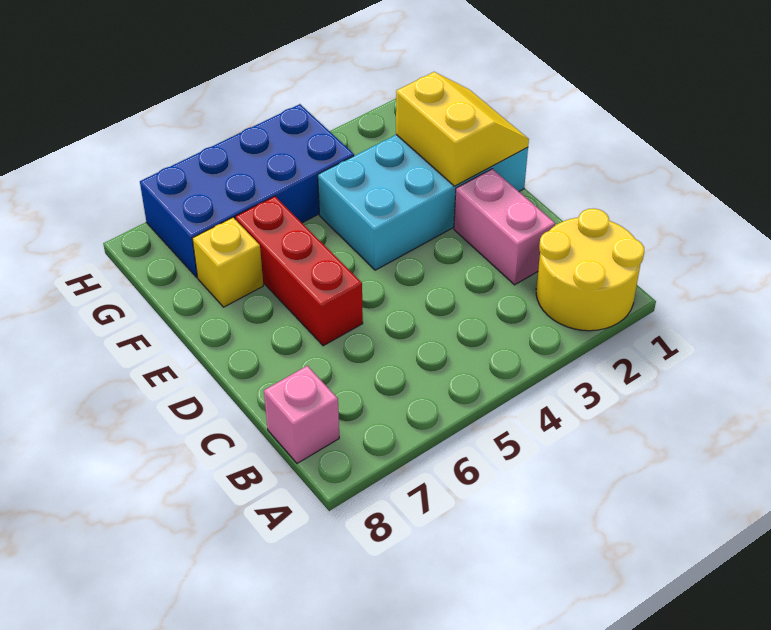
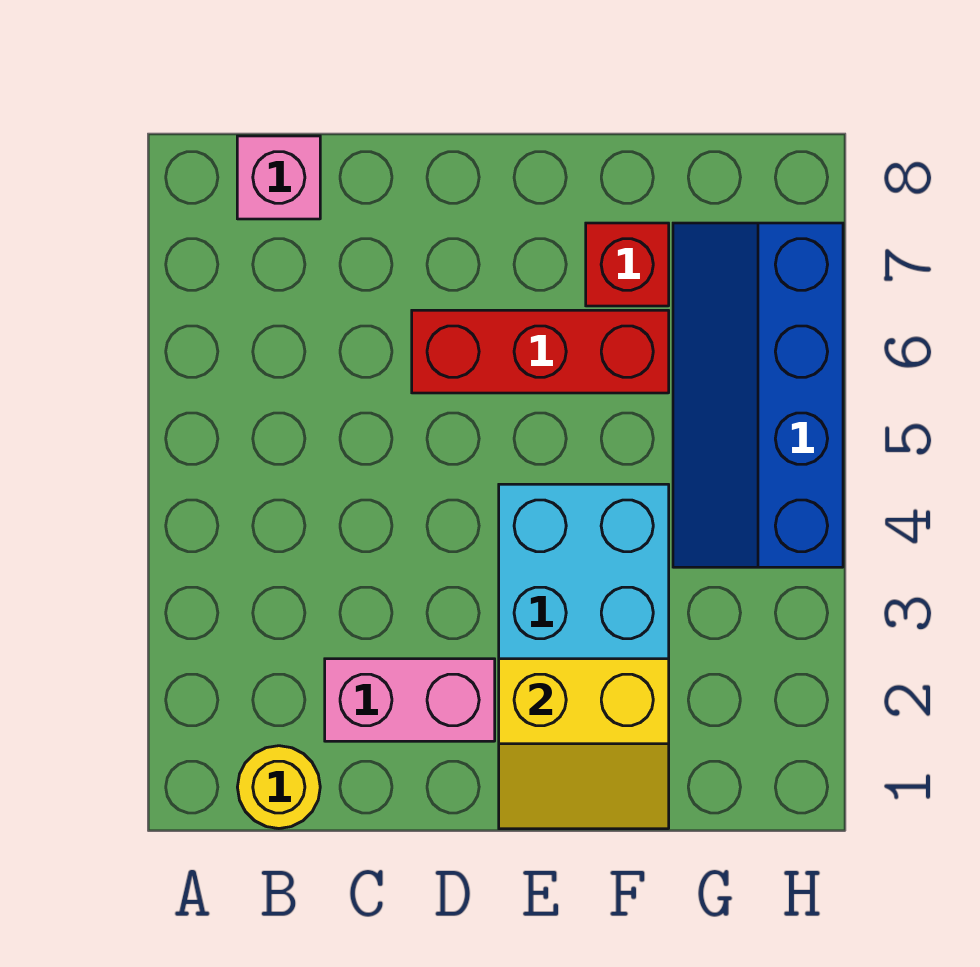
yellow 2x2 round brick [536,209,644,331] -> yellow 1x1 round brick [237,746,320,829]
yellow 1x1 brick [192,218,263,307] -> red 1x1 brick [586,223,669,306]
blue 2x4 brick [140,104,354,277] -> blue 2x4 slope [673,223,843,567]

